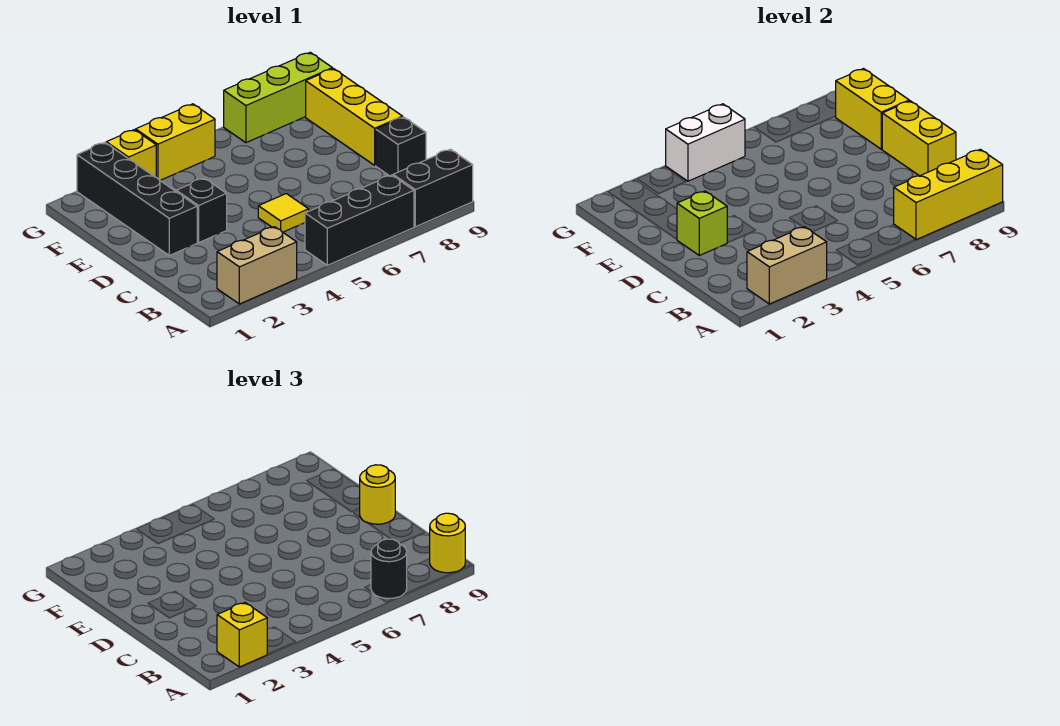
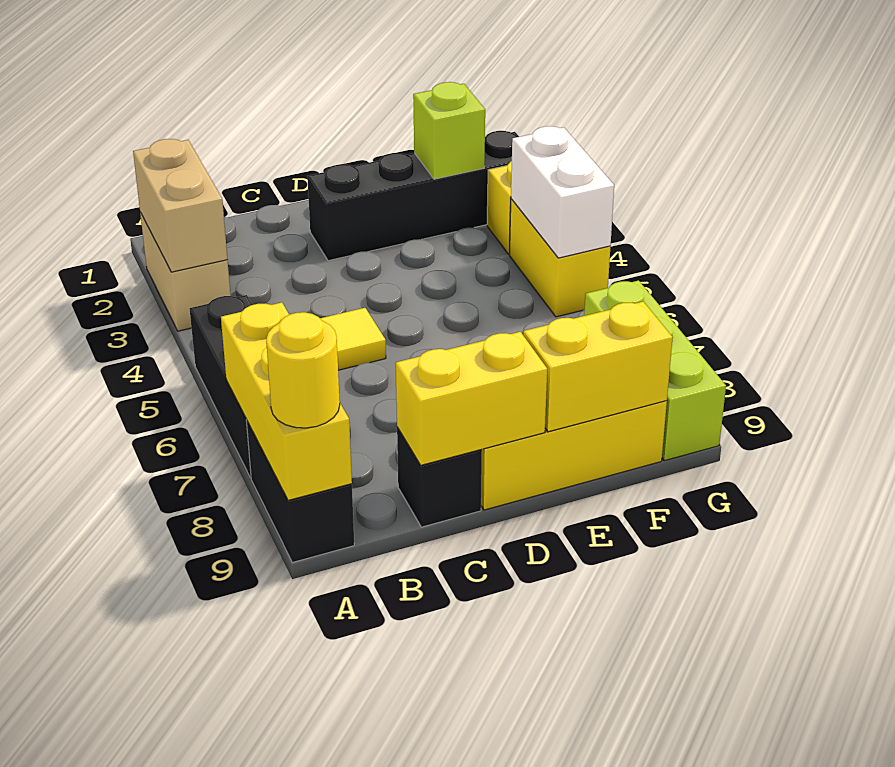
yellow 1x1 brick [217,603,267,667] -> none
black 1x1 round brick [371,539,407,598] -> none
lime 1x1 brick [677,191,728,255] -> lime 1x1 brick moved to [413,82,485,179]
black 1x1 brick [176,178,227,242] -> none
yellow 1x1 round brick [360,465,395,524] -> none

